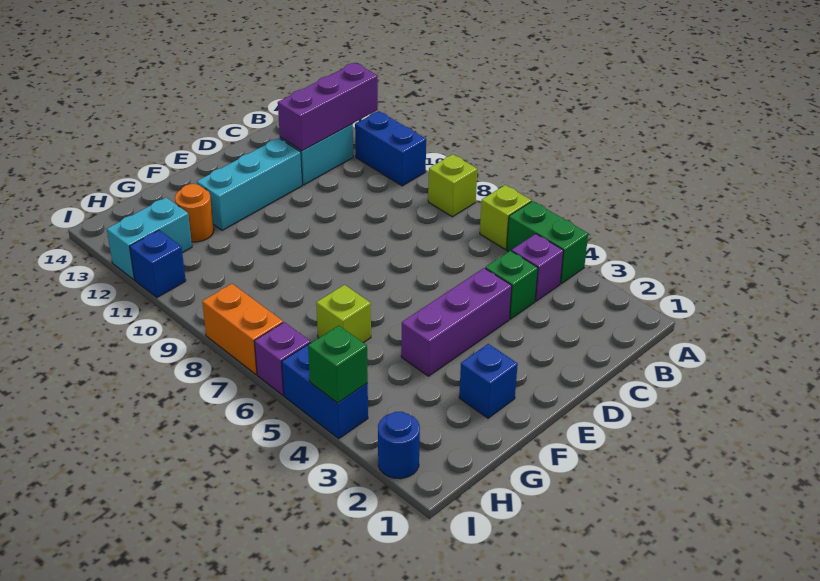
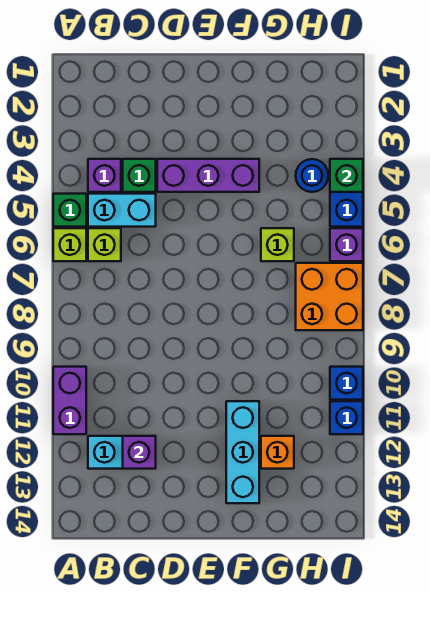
green 1x2 brick [507,201,588,284] -> green 1x1 brick [53,194,86,227]
lime 1x1 brick [428,154,477,217] -> lime 1x1 brick moved to [88,228,121,261]
blue 1x2 brick [355,111,426,186] -> purple 1x2 brick [53,367,86,434]
purple 1x3 brick [278,63,378,151] -> purple 1x1 brick [123,436,156,469]
cyan 1x3 brick [197,138,302,230] -> cyan 1x3 brick turned to [226,401,259,503]
blue 1x1 brick [459,344,518,418] -> blue 1x1 brick moved to [330,367,363,400]
orange 1x1 round brick [175,184,214,242] -> orange 1x1 brick [261,436,294,469]
cyan 1x2 brick [107,198,192,280] -> cyan 1x2 brick moved to [88,194,156,227]
blue 1x1 round brick [378,412,420,479] -> blue 1x1 round brick moved to [296,159,328,192]
orange 1x2 brick [202,284,283,375] -> orange 2x2 brick [296,263,363,330]

